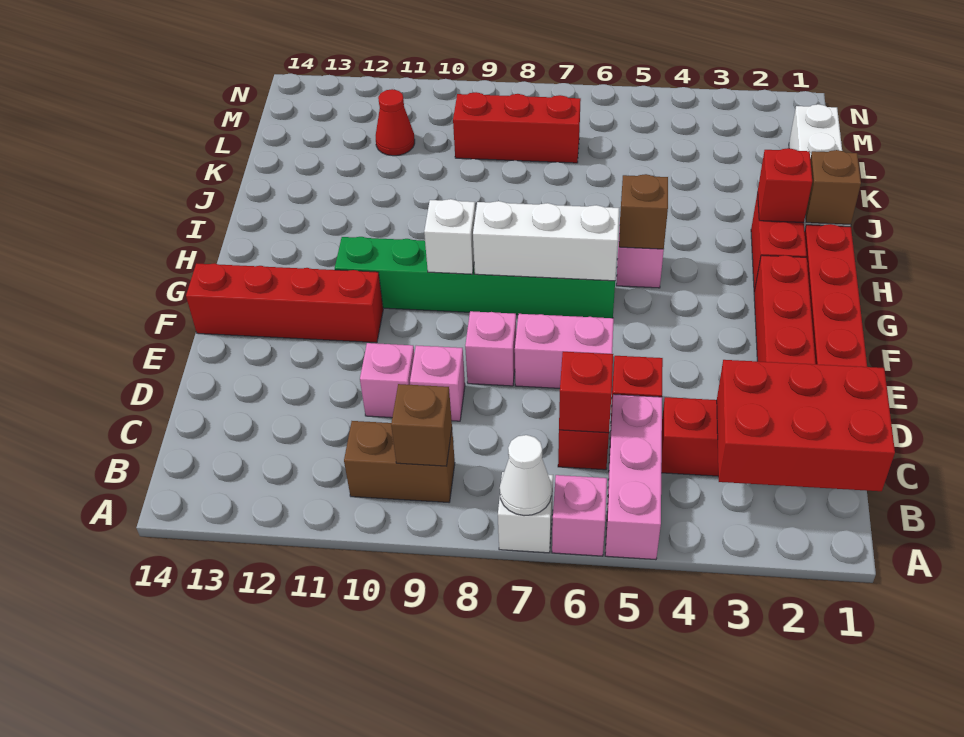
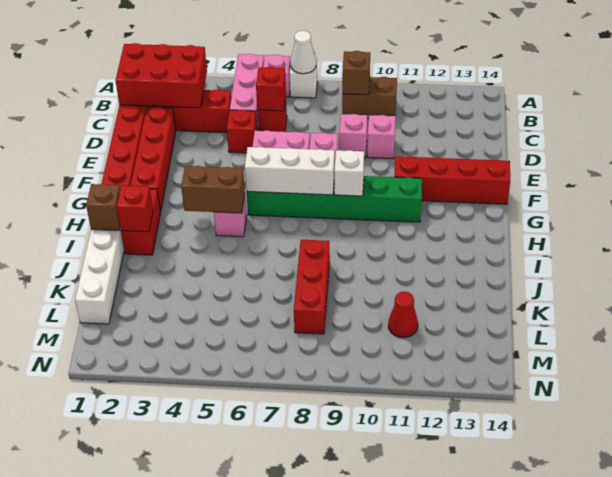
brown 1x1 brick [619,174,668,249] -> brown 1x2 brick [181,166,245,213]
red 1x3 brick [453,92,581,163] -> red 1x3 brick turned to [294,240,330,334]

